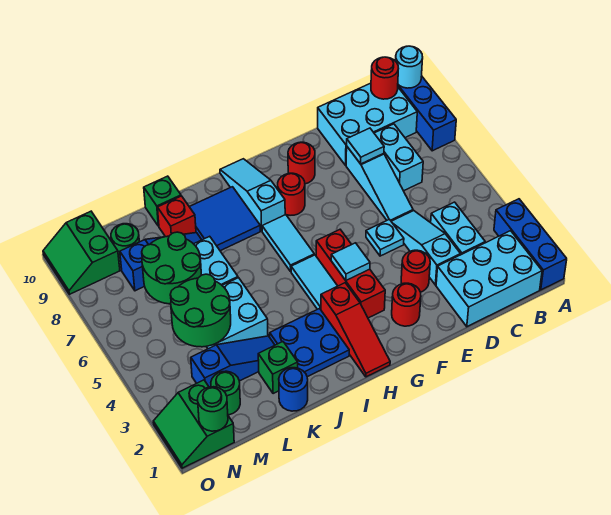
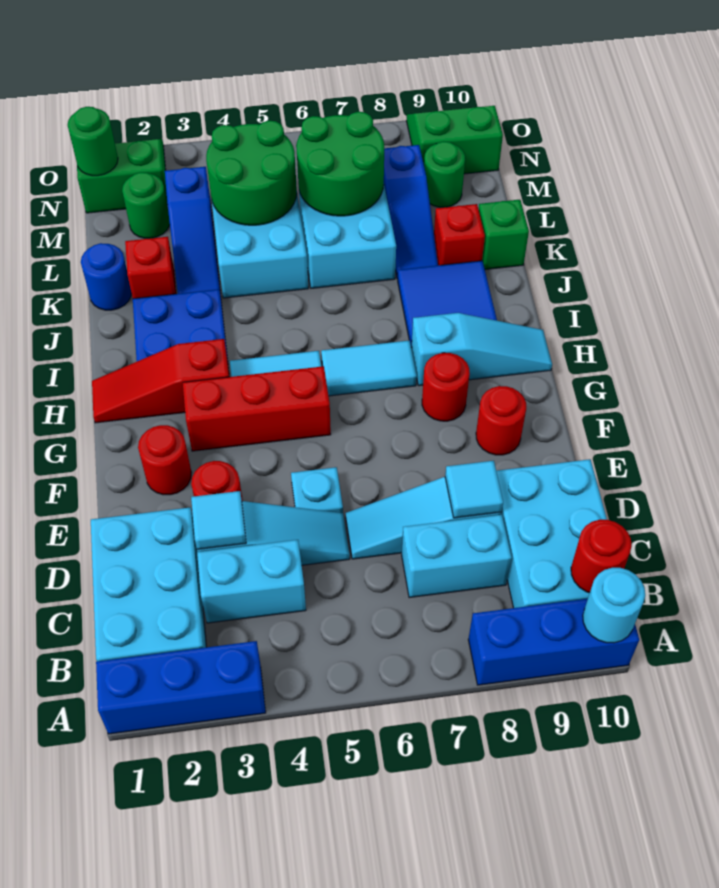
cyan 1x1 tile [331,243,370,280] -> cyan 1x1 tile moved to [191,491,246,549]
green 1x1 brick [258,342,298,394] -> red 1x1 brick [125,237,176,299]

